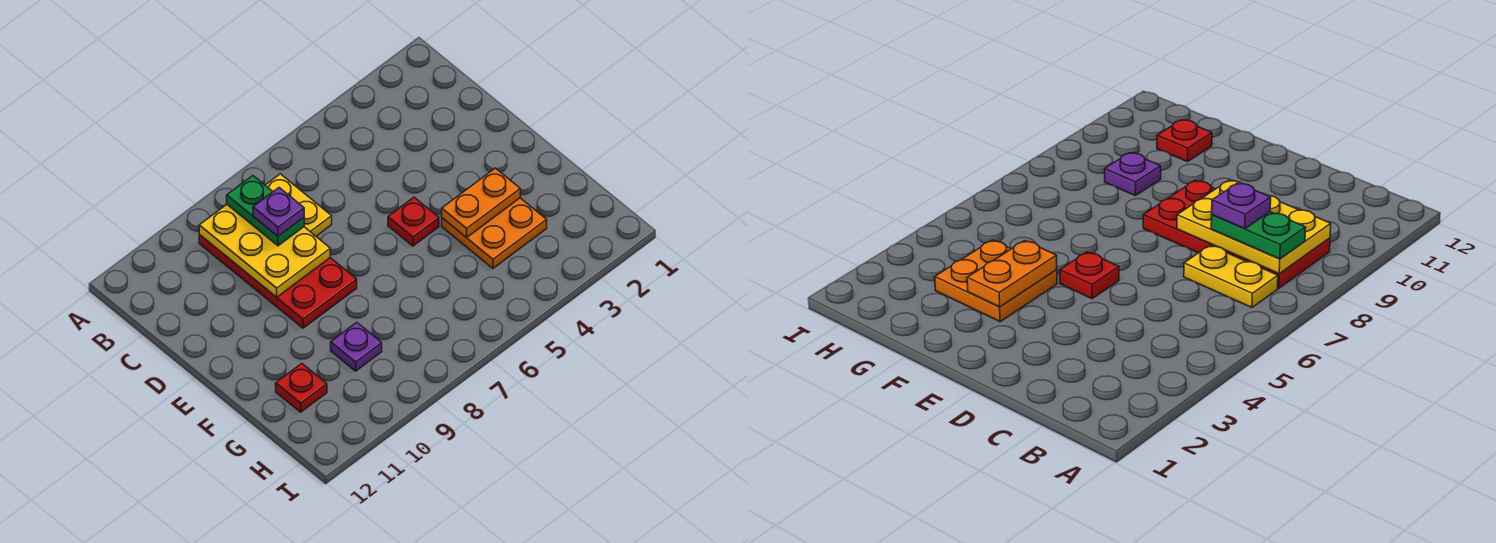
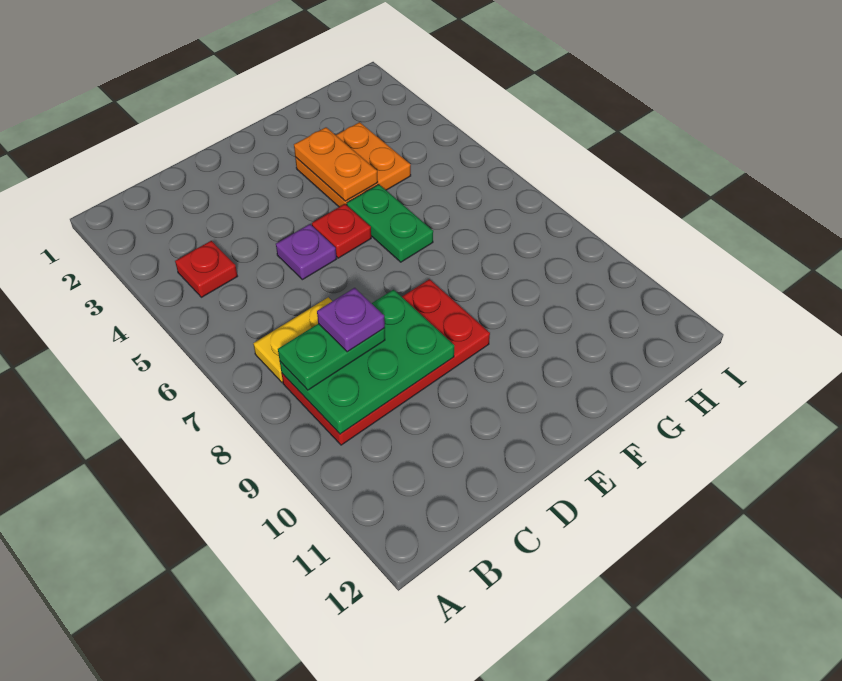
yellow 2x3 plate [199,205,330,297] -> green 2x3 plate [280,290,454,434]
none -> green 1x2 plate [347,184,433,262]
purple 1x1 plate [331,322,382,371] -> purple 1x1 plate moved to [276,224,337,280]
red 1x1 plate [276,364,327,412] -> red 1x1 plate moved to [175,241,238,297]

